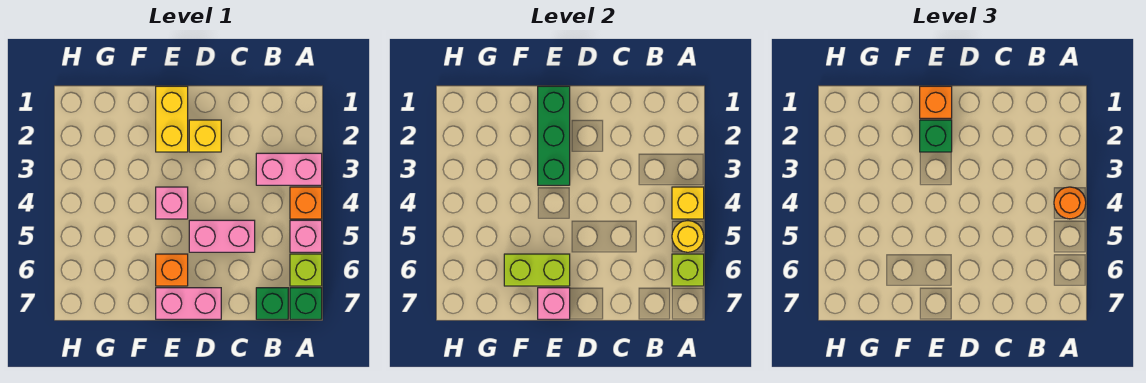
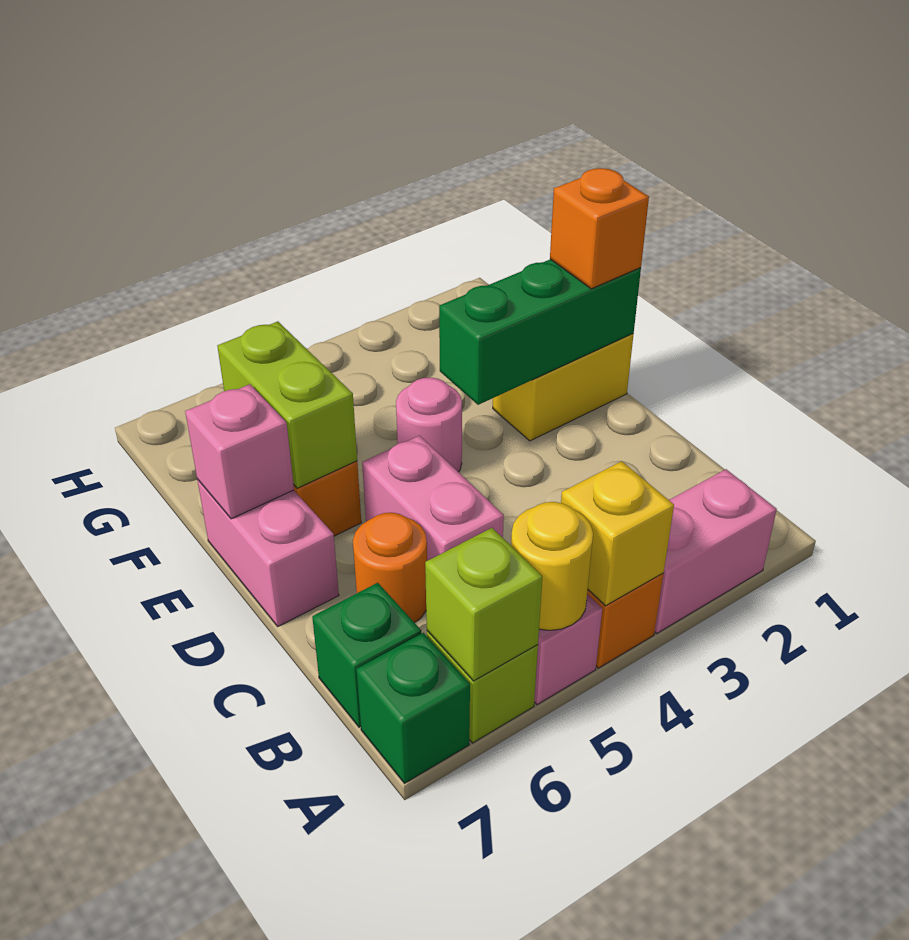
pink 1x2 brick [256,153,322,185] -> pink 1x2 brick turned to [655,469,777,633]
orange 1x1 round brick [1054,187,1086,219] -> orange 1x1 round brick moved to [353,513,427,623]
yellow 1x1 brick [189,120,221,152] -> none
green 1x1 brick [920,120,952,152] -> none
pink 1x1 brick [156,187,188,219] -> pink 1x1 round brick [396,377,462,472]

